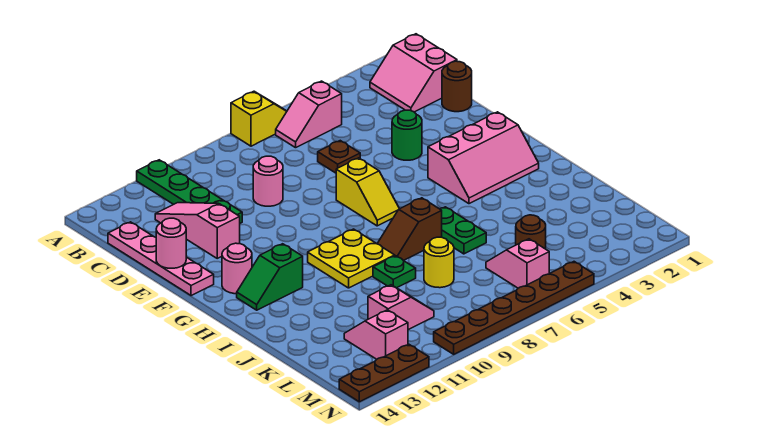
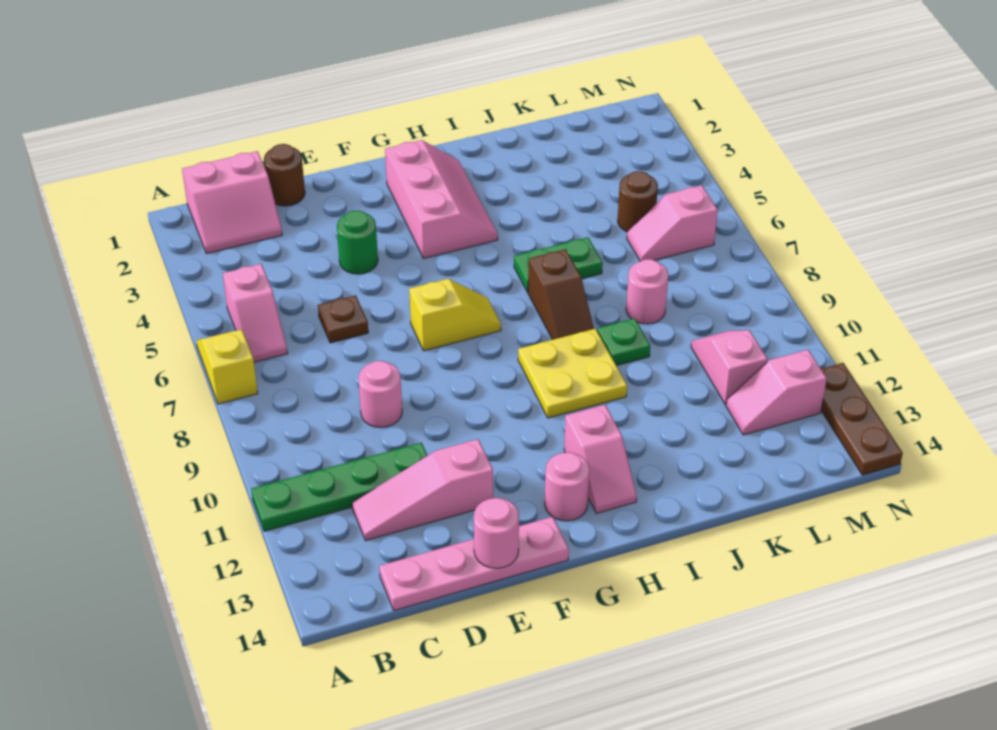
green 1x2 slope [237,244,303,310] -> pink 1x2 slope [564,405,637,513]
yellow 1x1 round brick [424,237,454,288] -> pink 1x1 round brick [626,259,668,324]
brown 1x6 plate [434,262,594,354] -> none

